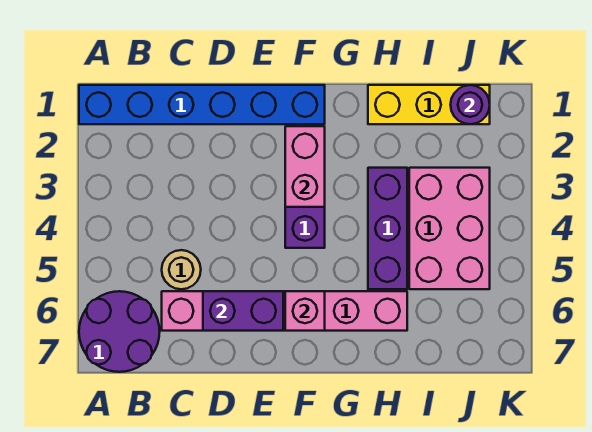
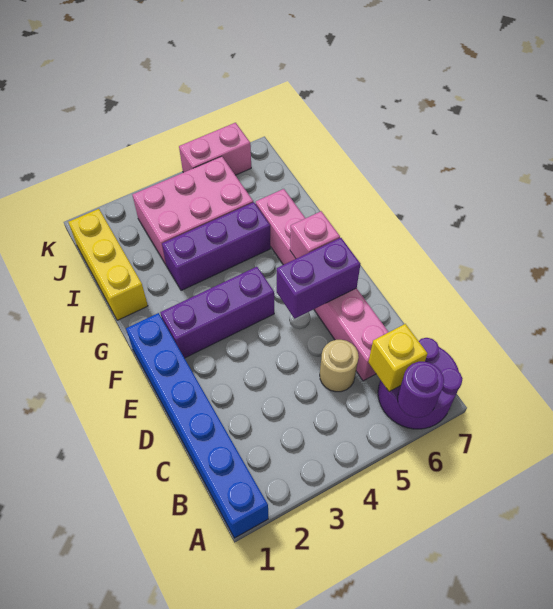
none -> yellow 1x1 brick [368,324,427,392]
purple 1x2 brick [203,291,283,331] -> purple 1x2 brick turned to [277,238,360,319]
pink 1x2 brick [285,126,325,207] -> pink 1x2 brick moved to [179,123,251,175]
purple 1x1 round brick [450,85,490,124] -> purple 1x1 round brick moved to [398,362,444,418]

